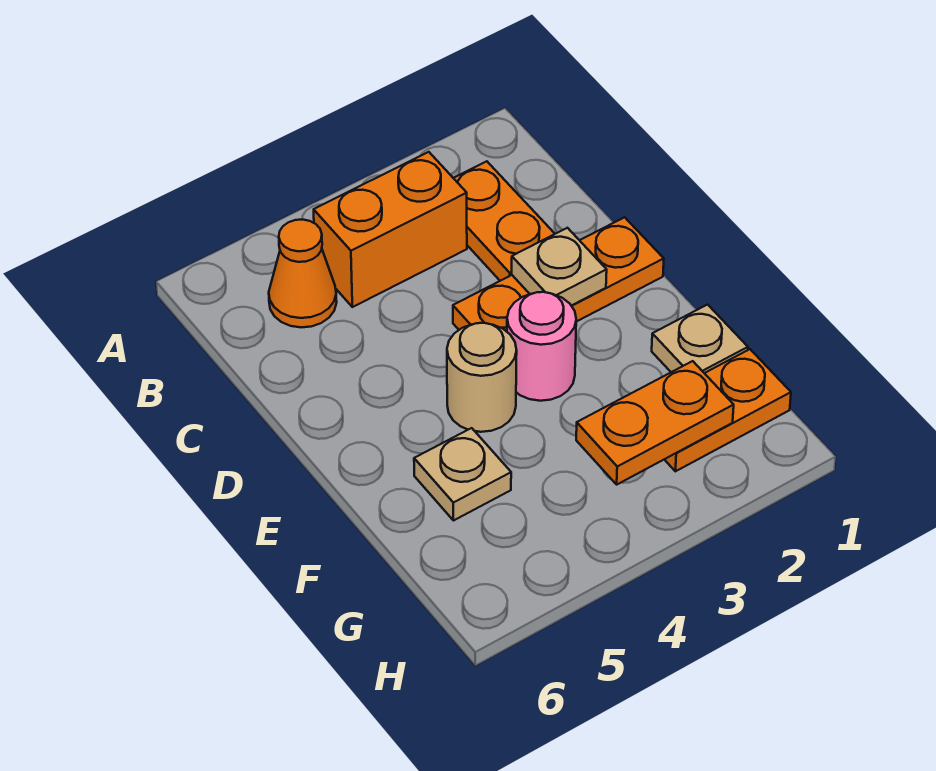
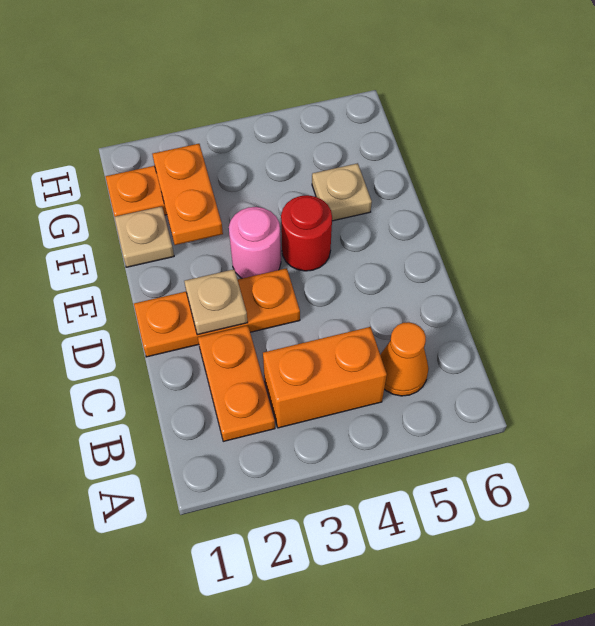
tan 1x1 round brick [447,323,517,432] -> red 1x1 round brick [281,195,332,271]
orange 1x2 plate [576,361,734,484] -> orange 1x2 plate turned to [152,144,223,245]

